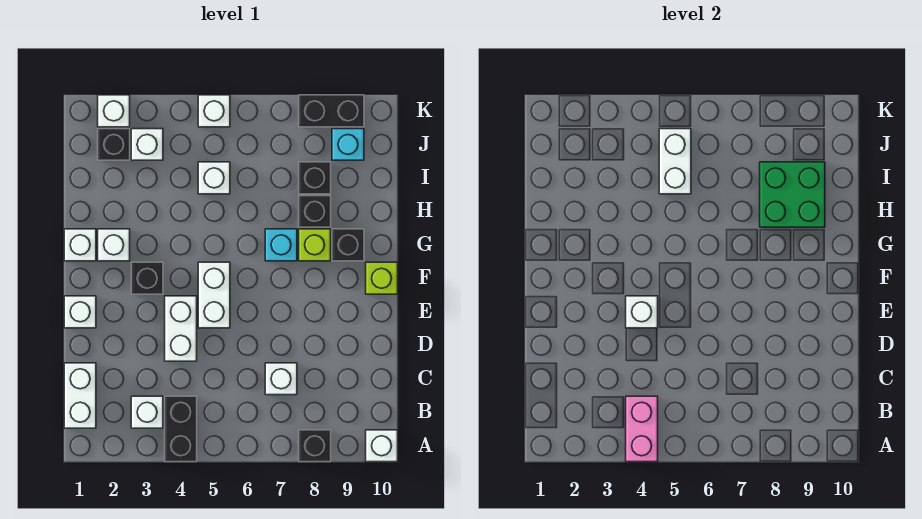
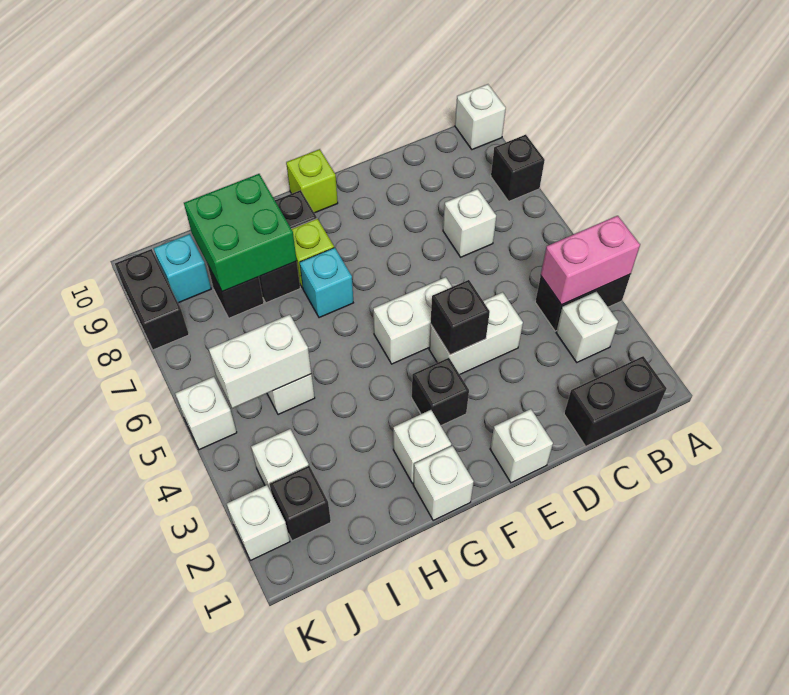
white 1x2 brick [64,363,96,428] -> black 1x2 brick [564,356,667,446]
white 1x1 brick [626,296,658,328] -> black 1x1 brick [431,280,490,355]

